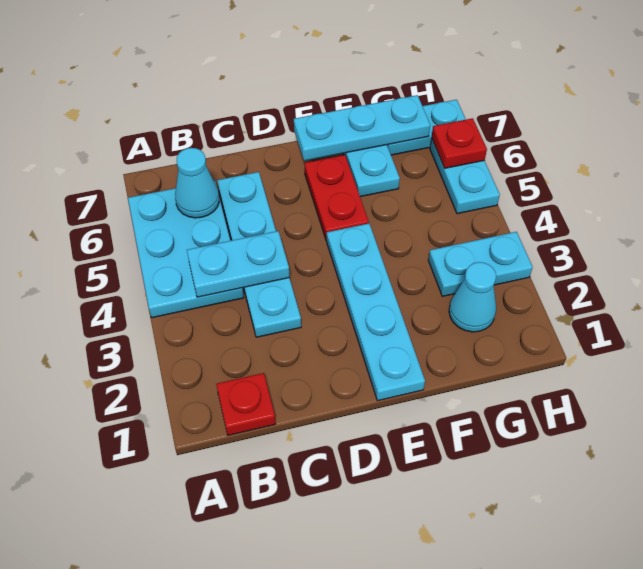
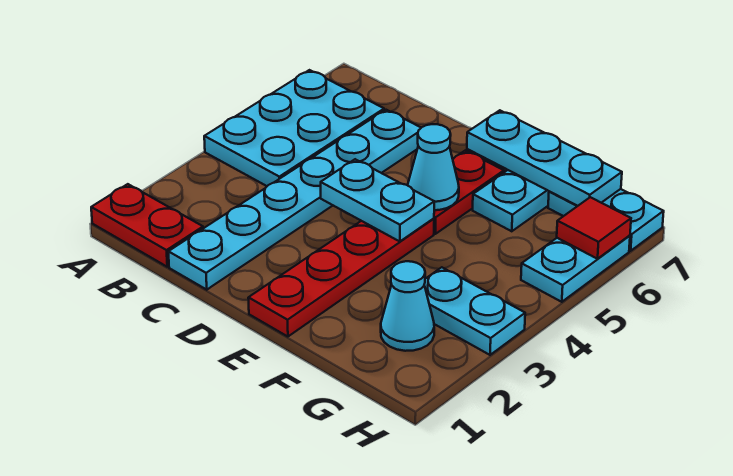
red 1x1 plate [216,373,276,435] -> red 1x2 plate [91,184,203,267]
cyan 1x2 plate [187,231,289,297] -> cyan 1x2 plate moved to [321,159,434,242]
cyan 1x1 cone [175,148,219,218] -> cyan 1x1 cone moved to [408,124,459,210]
cyan 1x4 plate [217,172,301,337] -> cyan 1x6 plate [168,110,421,290]
cyan 1x4 plate [327,224,425,401] -> red 1x4 plate [248,218,434,337]
red 1x1 plate [432,118,487,168] -> red 1x1 tile [557,197,631,259]

